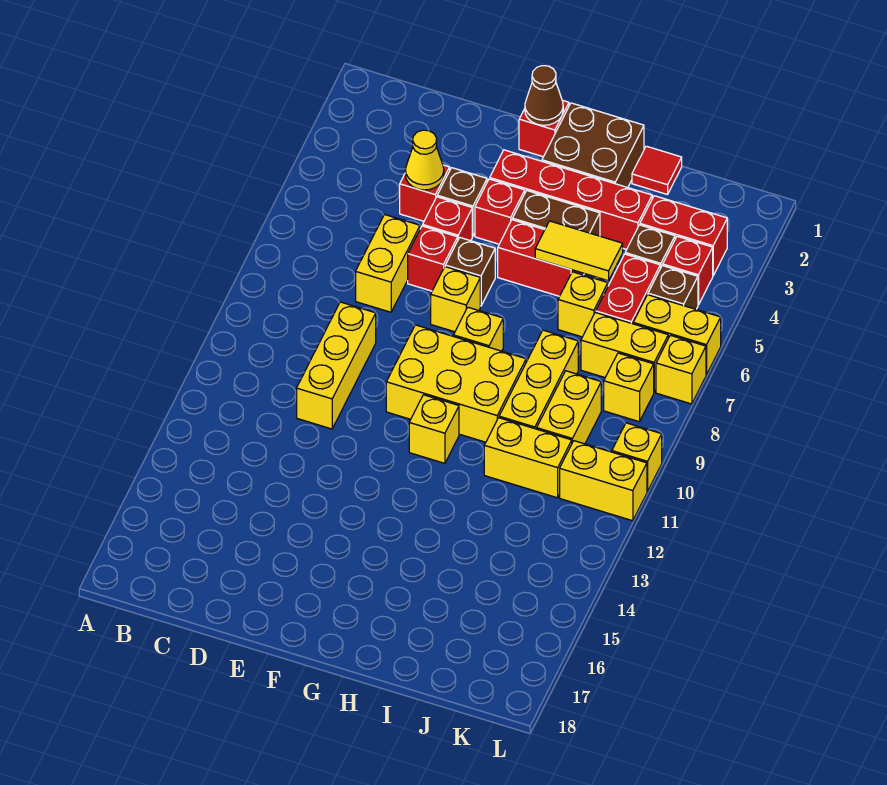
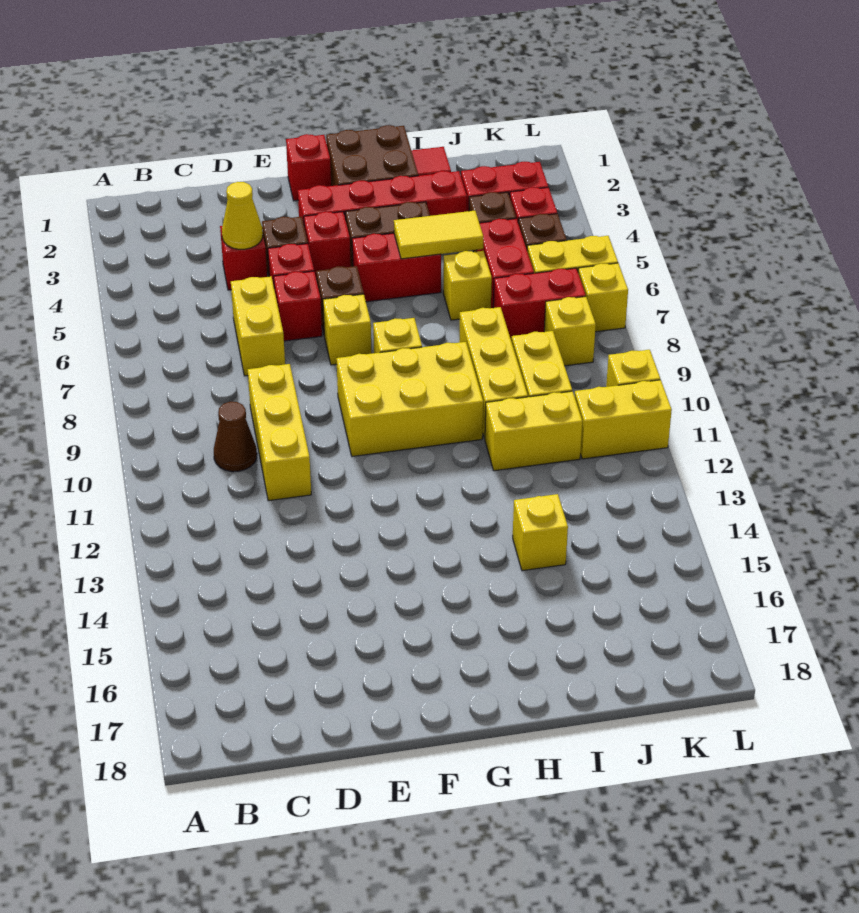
brown 1x1 cone [525,66,563,125] -> brown 1x1 cone moved to [214,402,257,472]
yellow 1x1 brick [409,395,459,463] -> yellow 1x1 brick moved to [513,494,568,571]
yellow 1x2 brick [581,312,668,392] -> red 1x2 brick [493,268,586,342]

